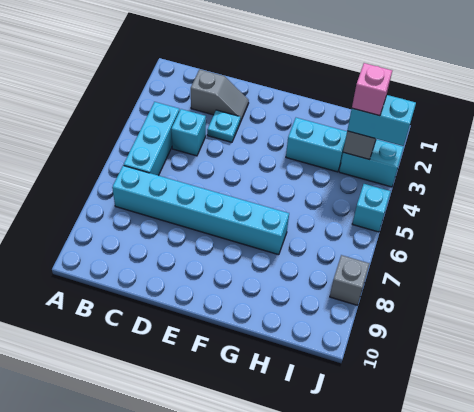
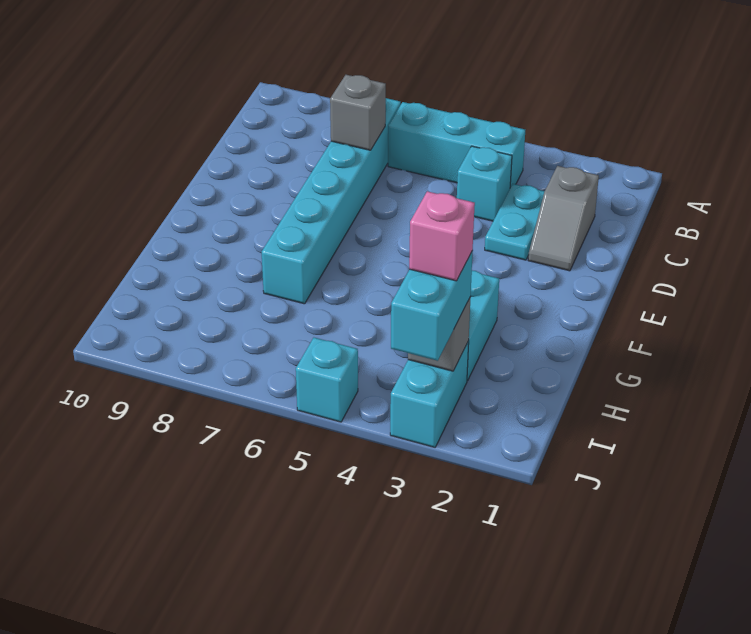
cyan 1x1 plate [207,110,240,142] -> cyan 1x2 plate [485,184,545,260]
grey 1x1 brick [330,255,369,305] -> grey 1x1 brick moved to [330,75,386,150]

